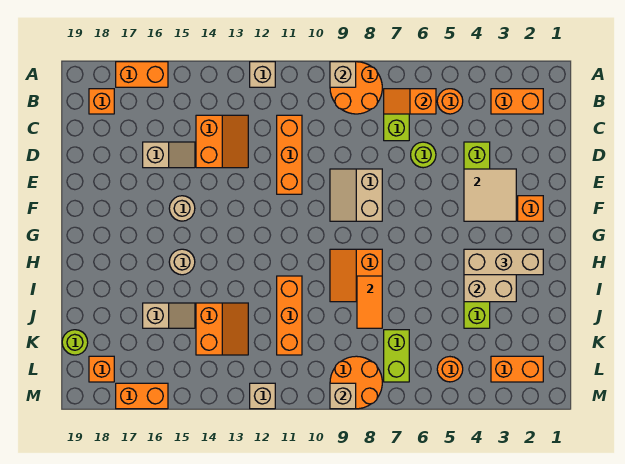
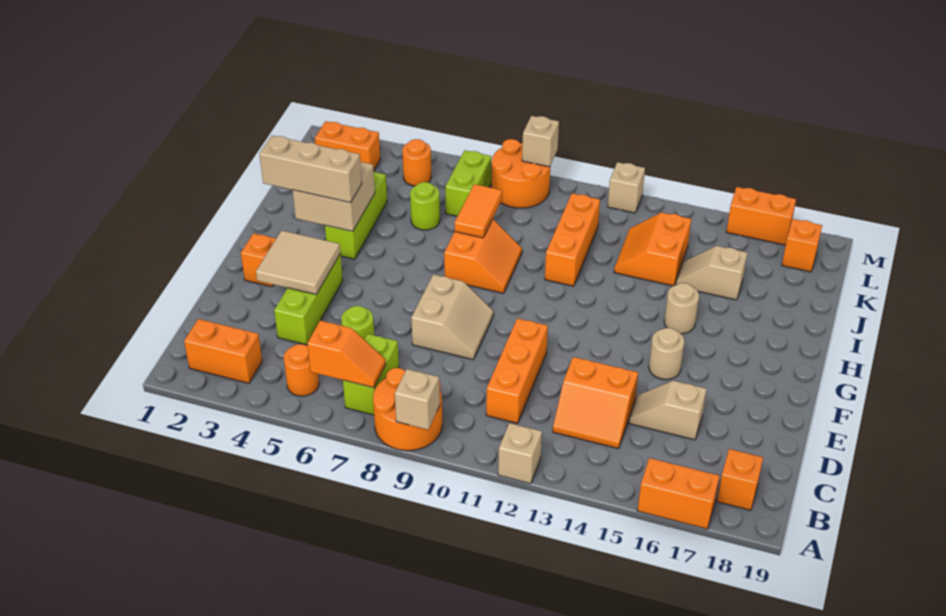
orange 2x2 slope [196,115,248,168] -> orange 2x2 slope turned to [553,357,638,448]
lime 1x1 round brick [62,330,88,355] -> lime 1x1 round brick moved to [410,182,440,230]

